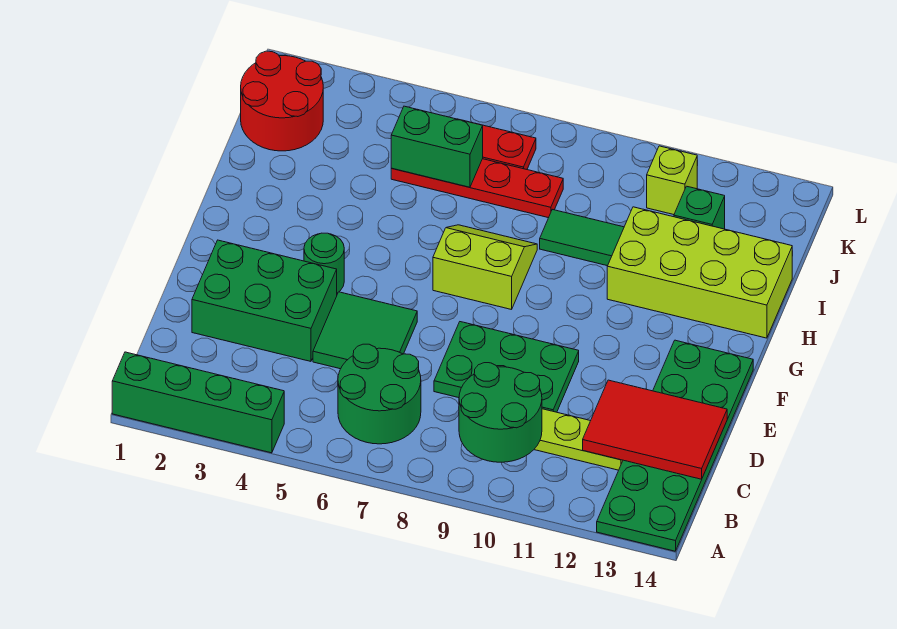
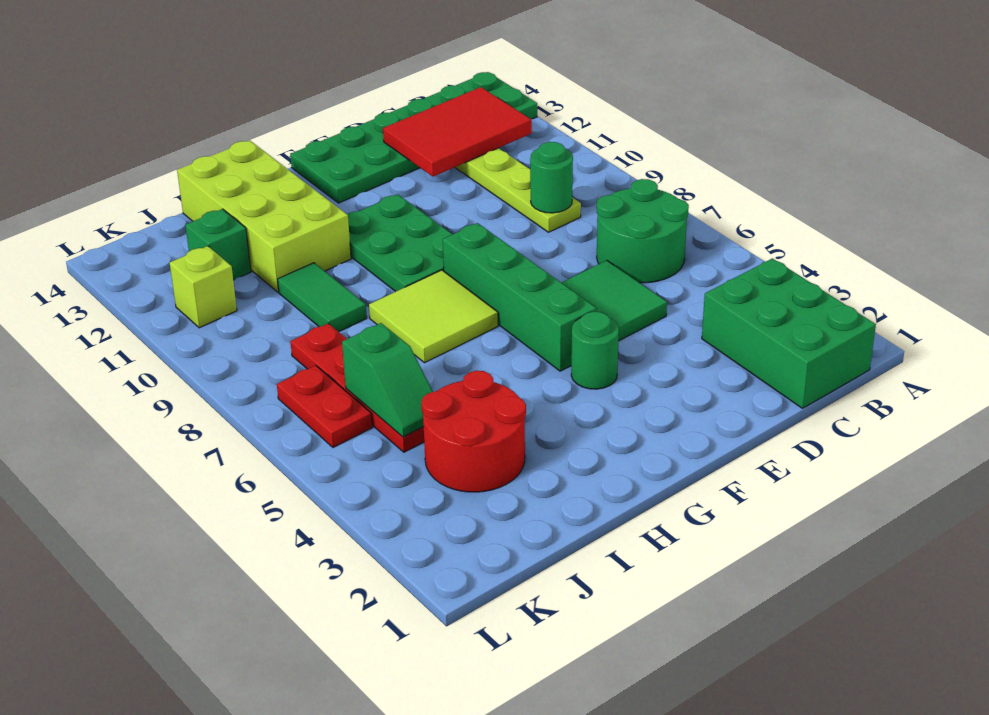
green 1x4 brick [112,352,284,453] -> green 1x4 brick moved to [443,223,596,371]
green 2x2 round brick [459,363,542,462] -> green 1x1 round brick [530,142,573,213]
red 2x3 tile [583,380,727,479] -> red 2x3 tile turned to [383,87,532,177]
green 2x3 brick [192,240,337,361] -> green 2x3 brick moved to [702,258,876,408]
green 2x3 plate [434,322,579,412] -> green 2x3 plate moved to [347,194,452,292]
lime 2x2 slope [433,225,537,310] -> lime 2x2 tile [369,270,498,363]
red 2x2 round brick [241,51,323,151] -> red 2x2 round brick moved to [421,371,526,492]
green 1x2 brick [391,106,483,187] -> green 1x2 slope [342,323,433,437]

